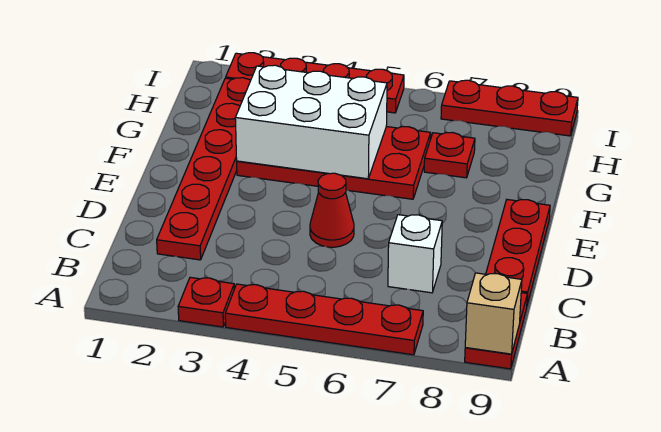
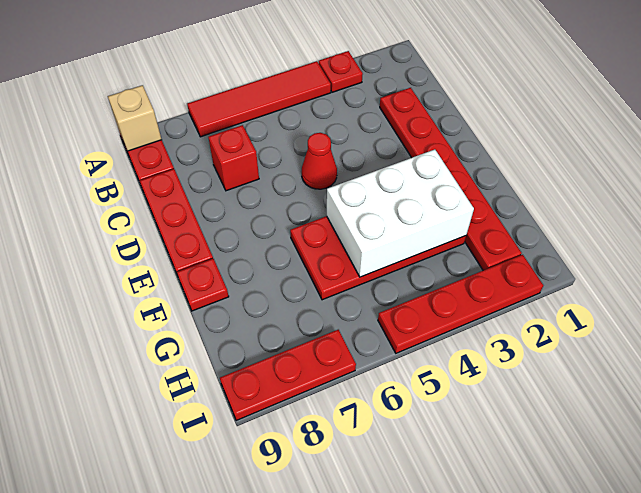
red 1x4 plate [225,284,423,355] -> red 1x4 tile [187,61,331,137]
white 1x1 brick [388,215,442,293] -> red 1x1 brick [208,125,259,191]
red 1x1 plate [424,132,475,178] -> red 1x1 plate moved to [177,259,229,311]

